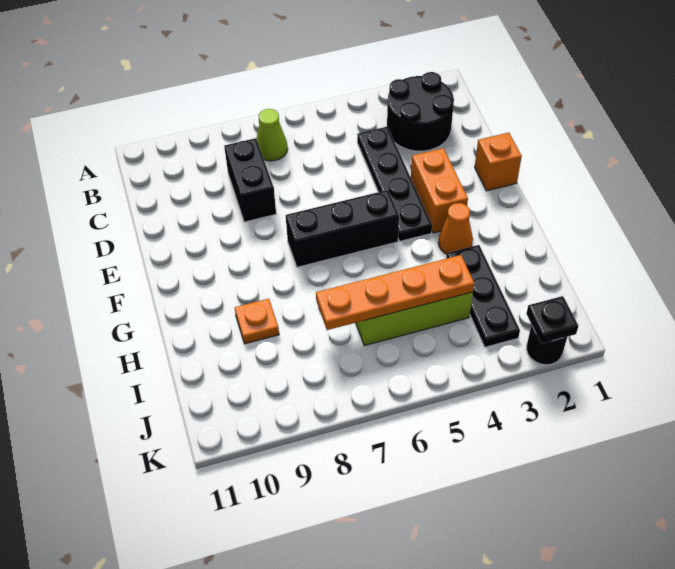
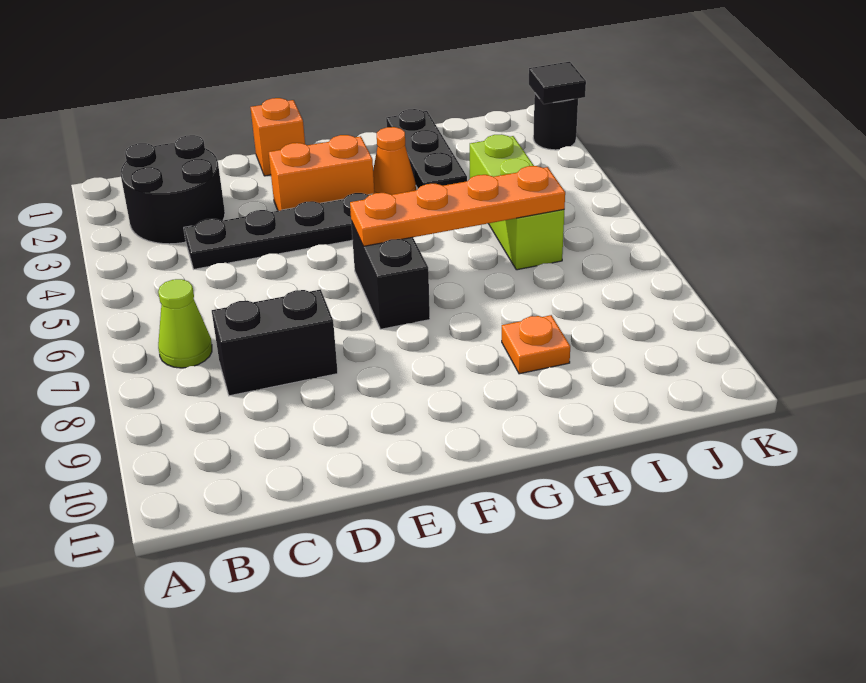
black 1x3 brick [286,190,399,267] -> black 1x2 brick [351,221,430,329]
black 1x3 plate [446,245,520,347] -> black 1x3 plate turned to [386,109,467,188]
orange 1x4 plate [316,255,474,330] -> orange 1x4 plate turned to [350,166,565,246]
black 1x1 plate [526,296,578,344] -> black 1x1 tile [529,62,586,104]

